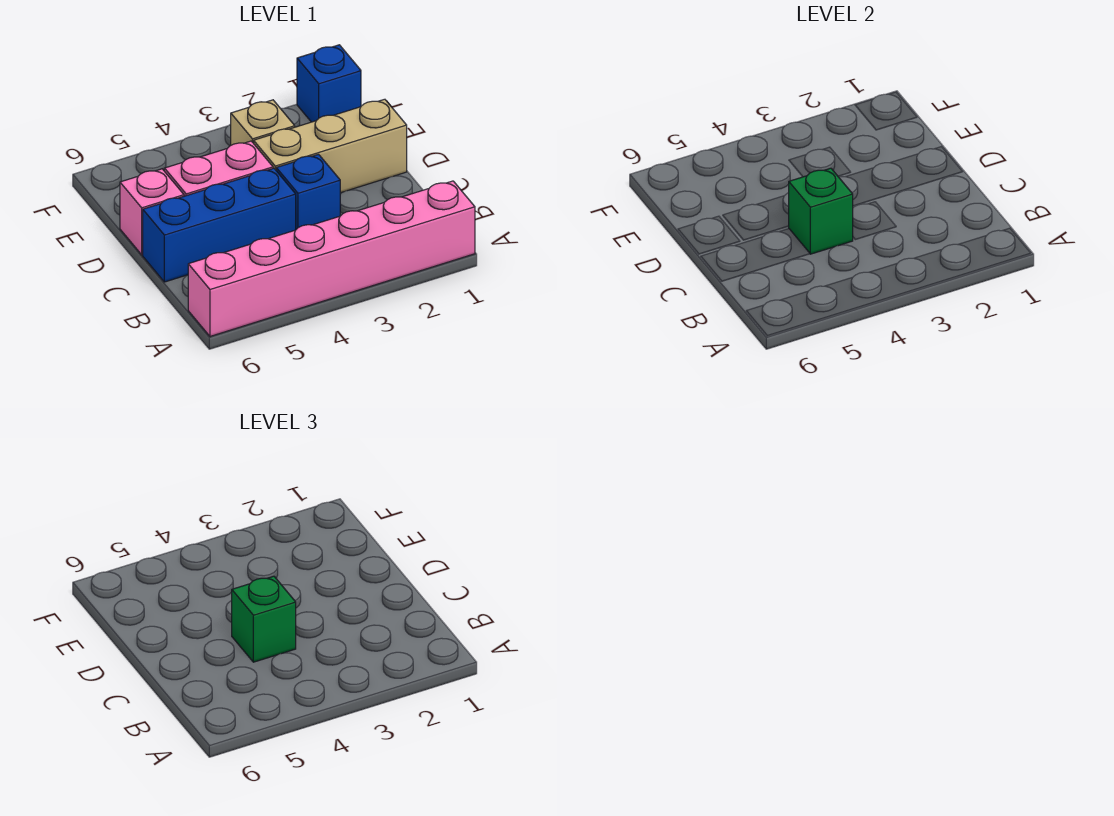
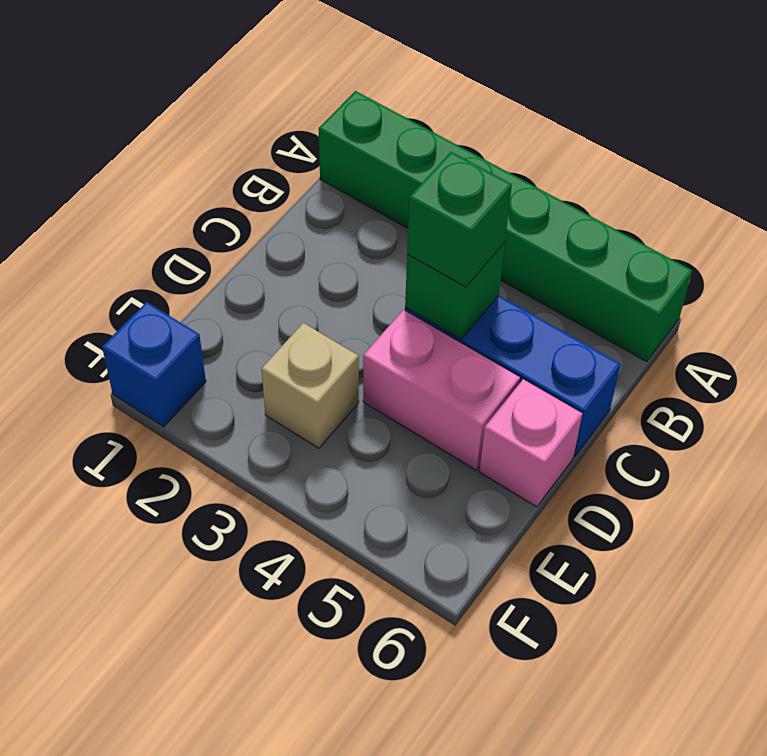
pink 1x6 brick [188,181,475,336] -> green 1x6 brick [319,91,692,362]
blue 1x1 brick [276,154,340,229] -> none
tan 1x3 brick [254,99,407,193] -> none

